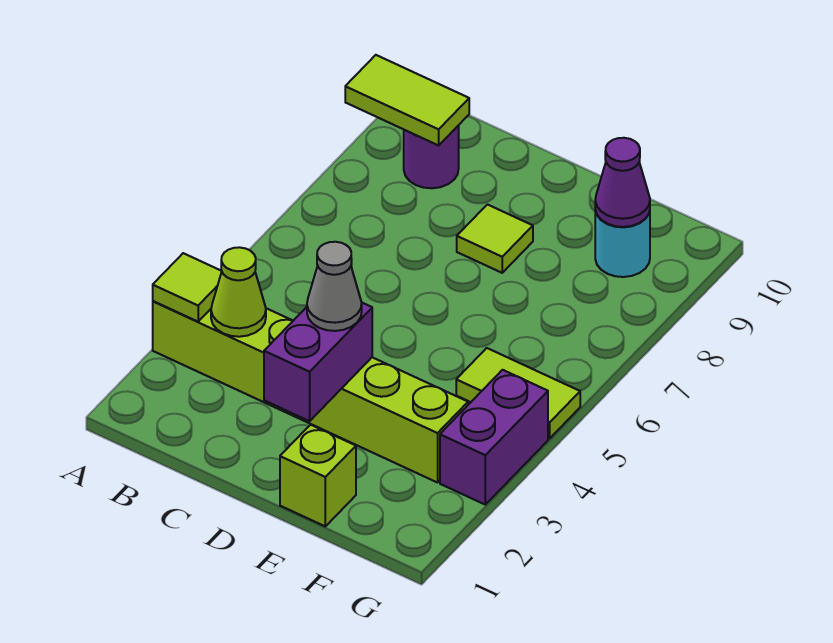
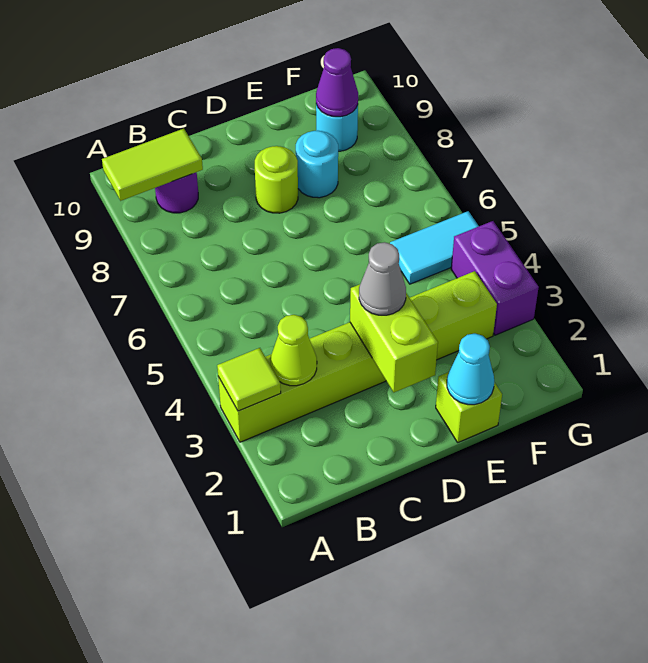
purple 1x2 brick [264,303,372,421] -> lime 1x2 brick [350,284,438,392]
lime 1x1 tile [457,205,533,273] -> lime 1x1 round brick [255,146,298,213]
none -> cyan 1x1 cone [447,334,494,405]
none -> cyan 1x1 round brick [296,131,338,198]
lime 1x2 tile [456,348,580,439] -> cyan 1x2 tile [390,211,479,284]

